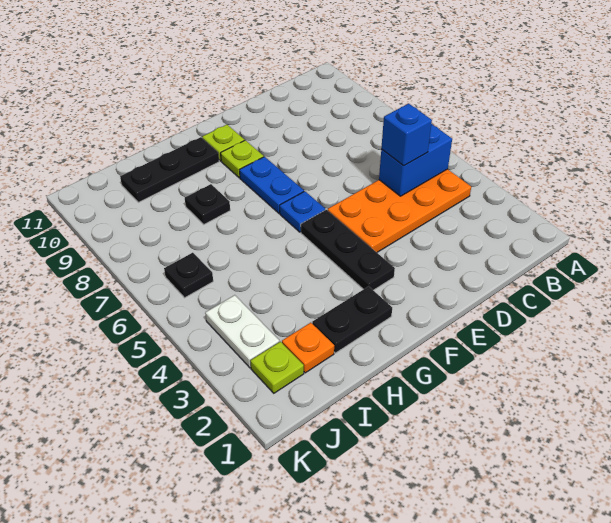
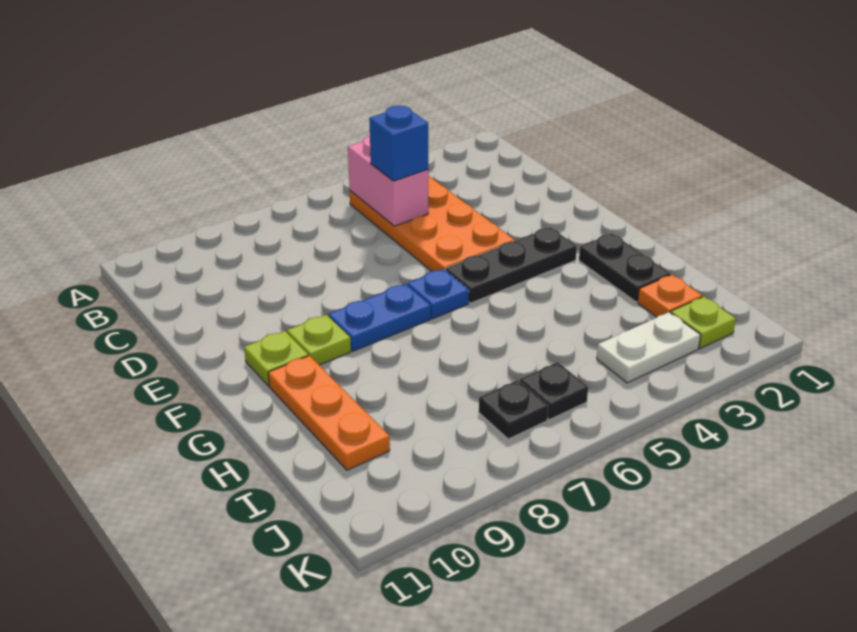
blue 1x2 brick [379,124,452,196] -> pink 1x2 brick [348,136,428,226]
black 1x3 plate [120,137,219,202] -> orange 1x3 plate [268,356,390,470]
black 1x1 plate [185,184,230,224] -> black 1x1 plate moved to [479,380,548,439]

